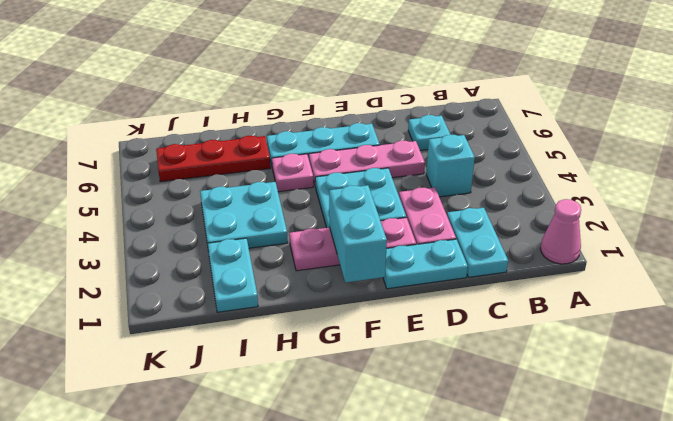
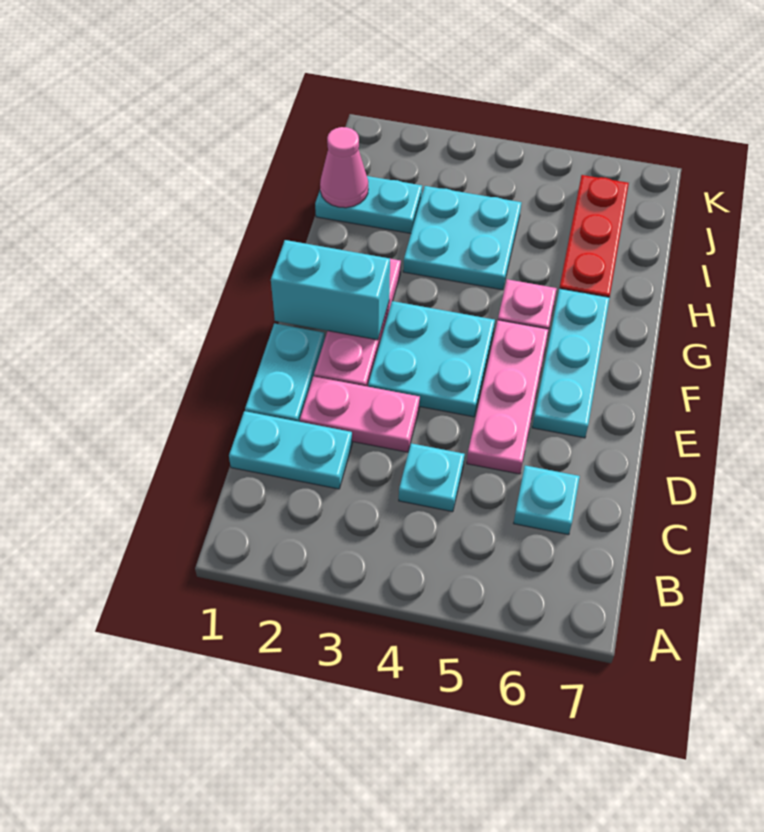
pink 1x1 cone [541,199,581,264] -> pink 1x1 cone moved to [320,127,368,208]
cyan 1x1 brick [426,135,475,197] -> cyan 1x1 plate [399,443,465,512]

